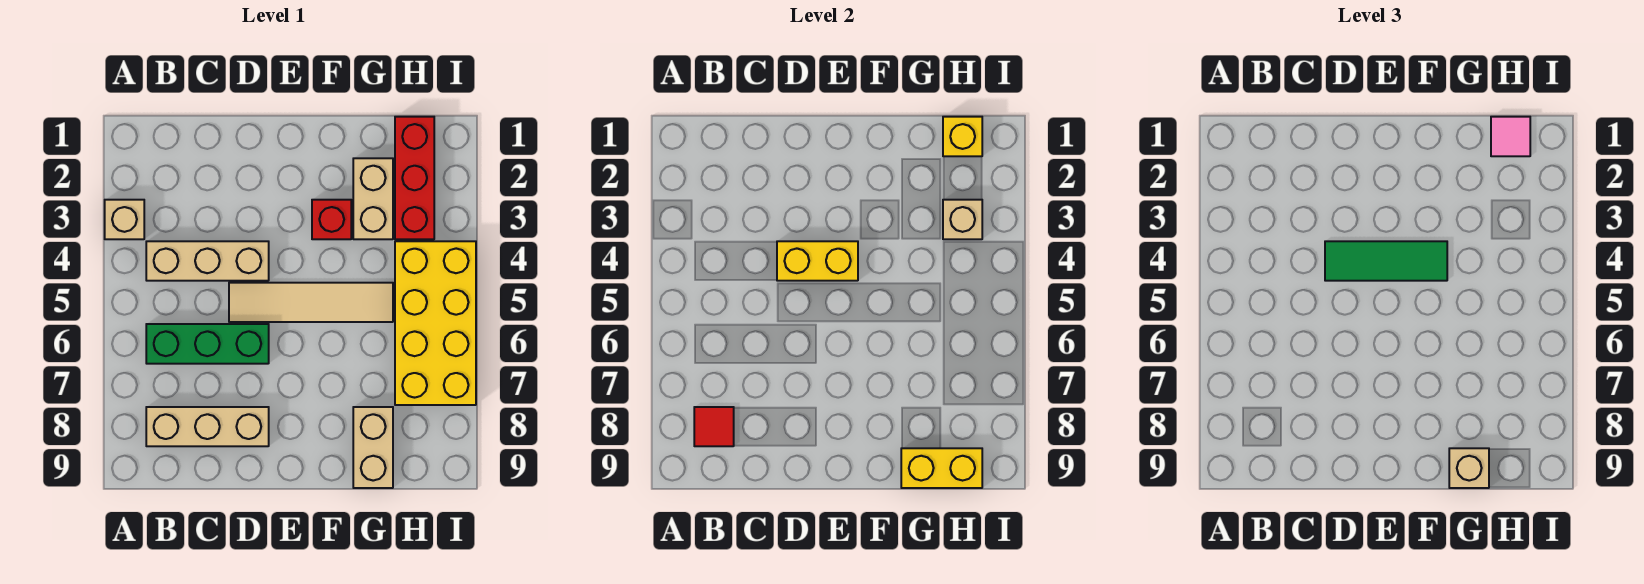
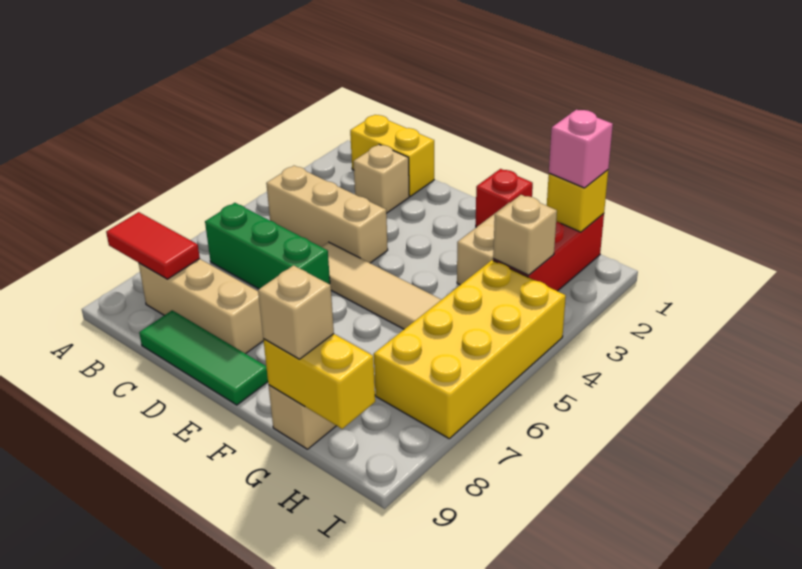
tan 1x1 brick [105,200,144,239] -> tan 1x1 brick moved to [353,145,409,213]
red 1x1 tile [694,407,734,446] -> red 1x2 tile [106,212,200,279]
yellow 1x2 brick [777,241,858,281] -> yellow 1x2 brick moved to [350,115,434,196]
green 1x3 tile [1325,241,1447,281] -> green 1x3 tile moved to [139,310,268,405]
red 1x1 brick [312,200,351,239] -> red 1x1 brick moved to [476,169,533,227]
pink 1x1 tile [1491,117,1530,156] -> pink 1x1 brick [549,110,613,188]

